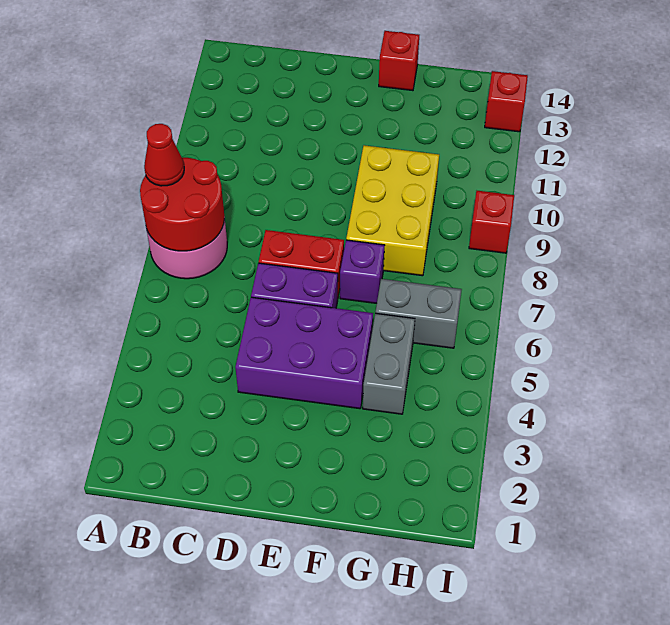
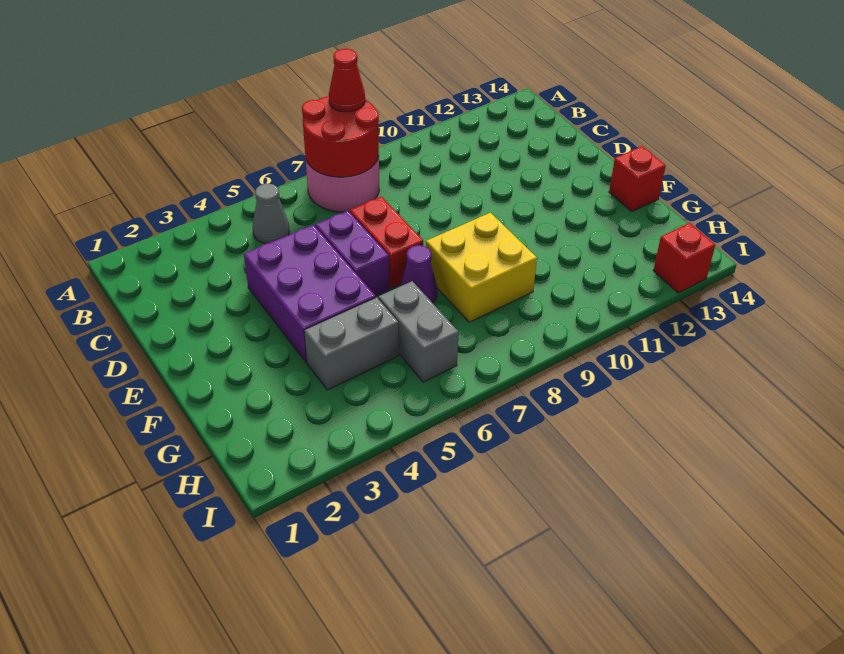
none -> grey 1x1 cone [253,184,289,244]
purple 1x1 brick [340,240,384,303] -> purple 1x1 cone [400,245,438,303]
yellow 2x3 brick [346,145,439,276] -> yellow 2x2 brick [426,213,537,322]
red 1x1 brick [469,191,514,253] -> none

